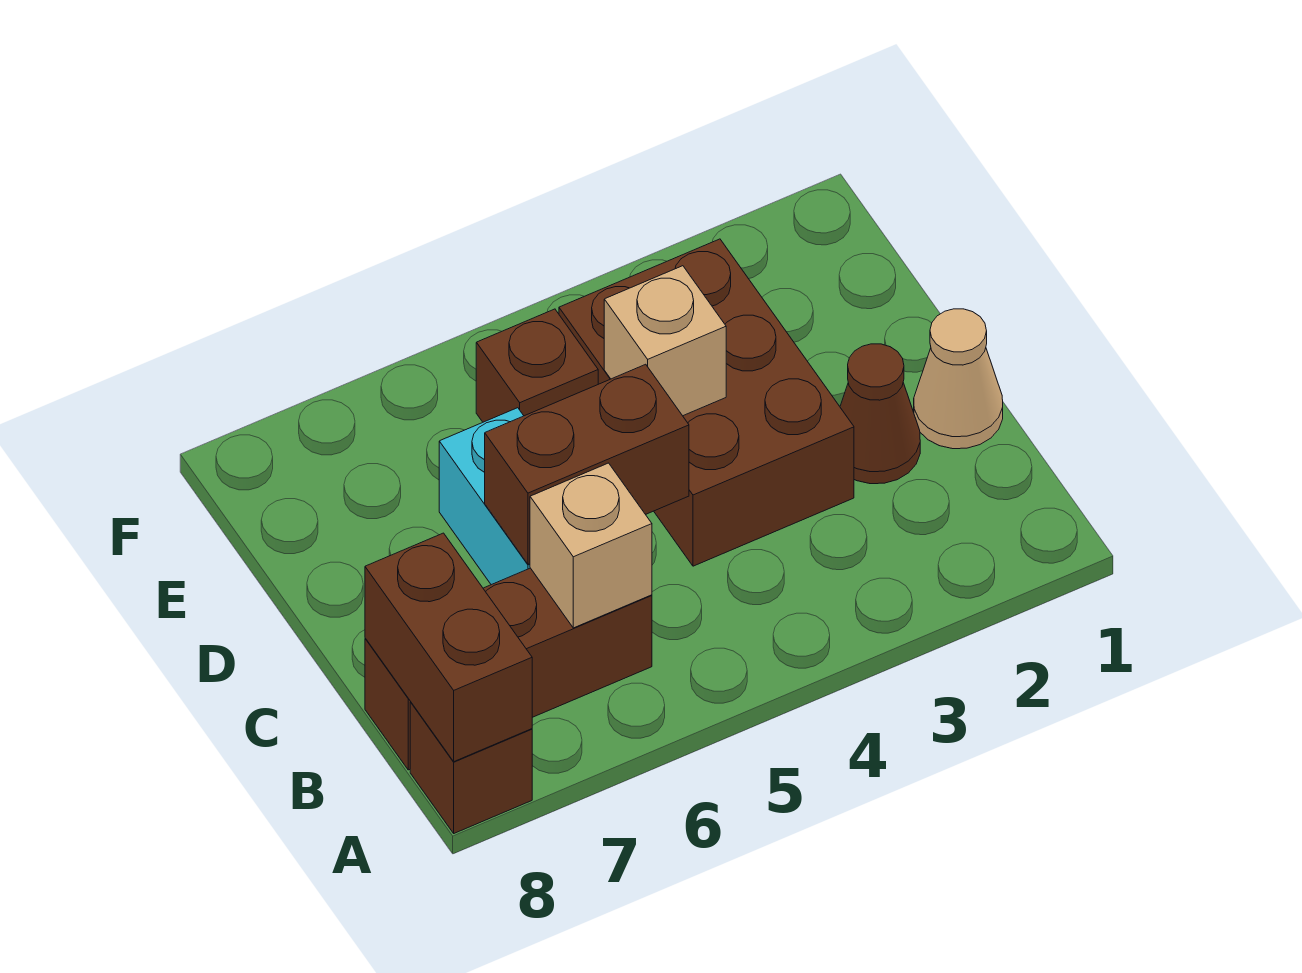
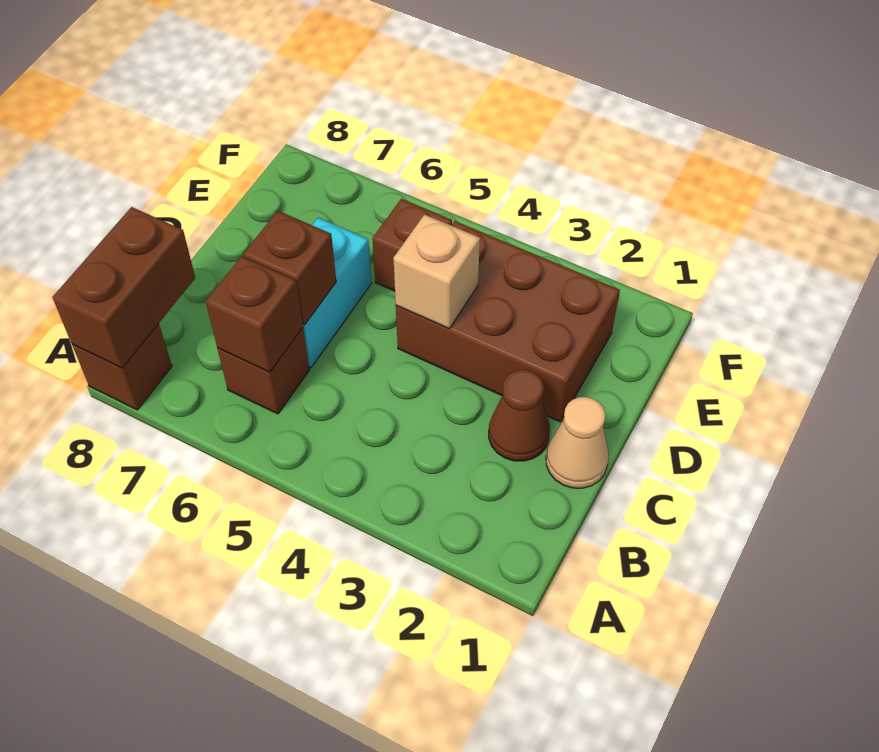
brown 1x3 brick [365,568,652,770] -> brown 1x1 brick [217,328,309,414]
tan 1x1 brick [530,463,652,628] -> brown 1x1 brick [206,256,303,372]
brown 2x3 brick [559,239,854,566] -> brown 2x3 brick turned to [396,221,620,422]
brown 1x2 brick [485,364,689,564] -> brown 1x1 brick [243,211,336,325]

